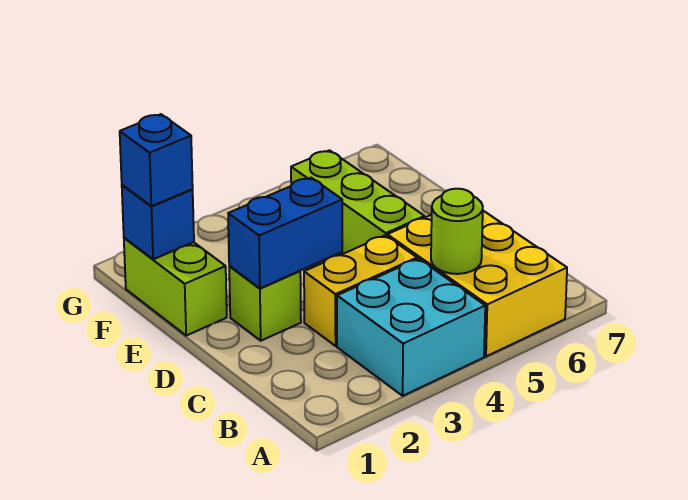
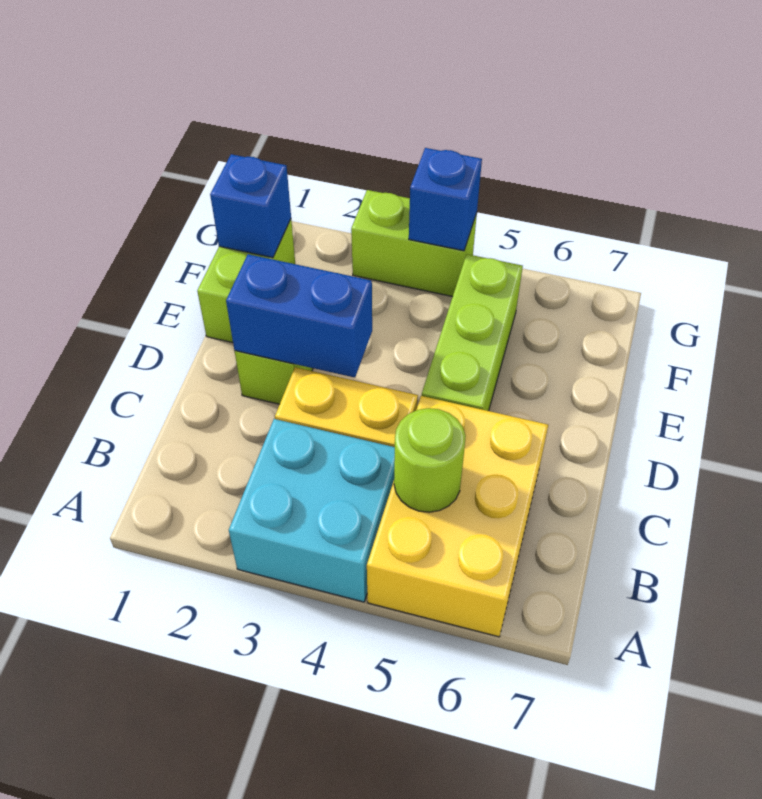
blue 1x1 brick [120,114,193,206] -> blue 1x1 brick moved to [409,148,482,251]
none -> lime 1x2 brick [351,190,477,297]

